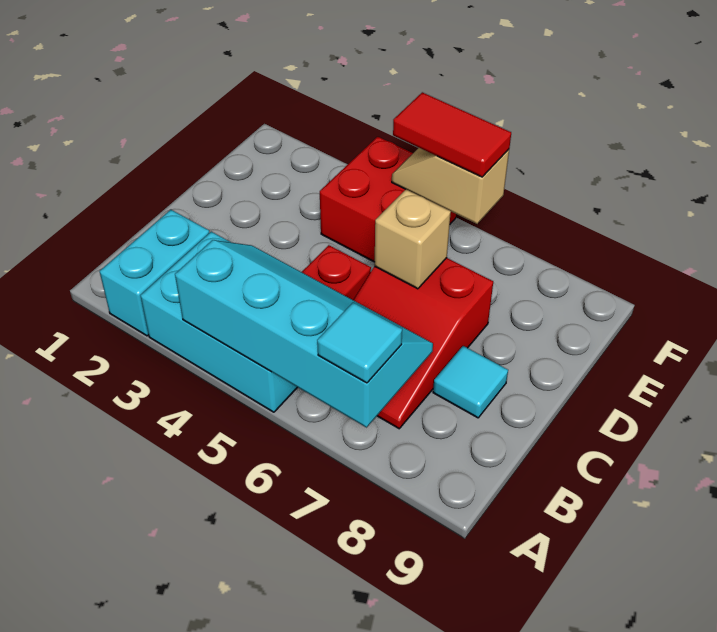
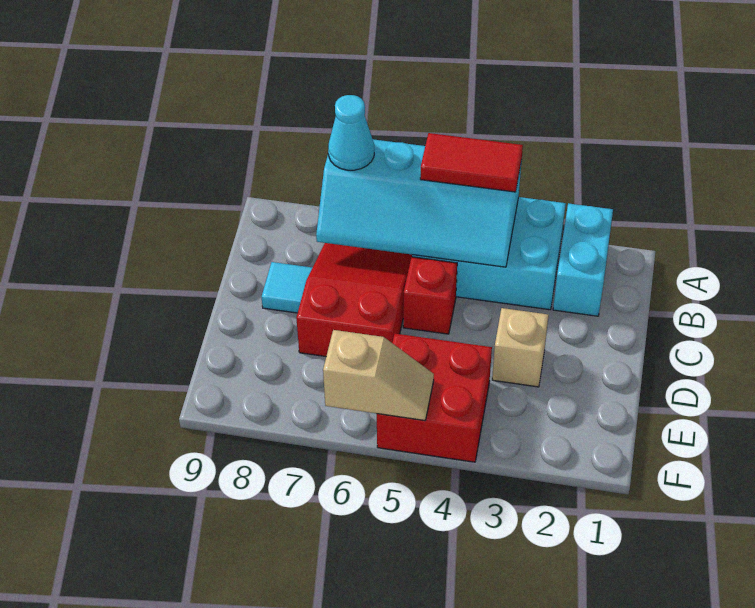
cyan 1x1 tile [317,302,402,383] -> cyan 1x1 cone [328,95,374,170]
tan 1x1 brick [375,190,451,289] -> tan 1x1 brick moved to [492,308,548,387]
red 1x2 tile [393,92,511,177] -> red 1x2 tile moved to [420,133,523,192]

